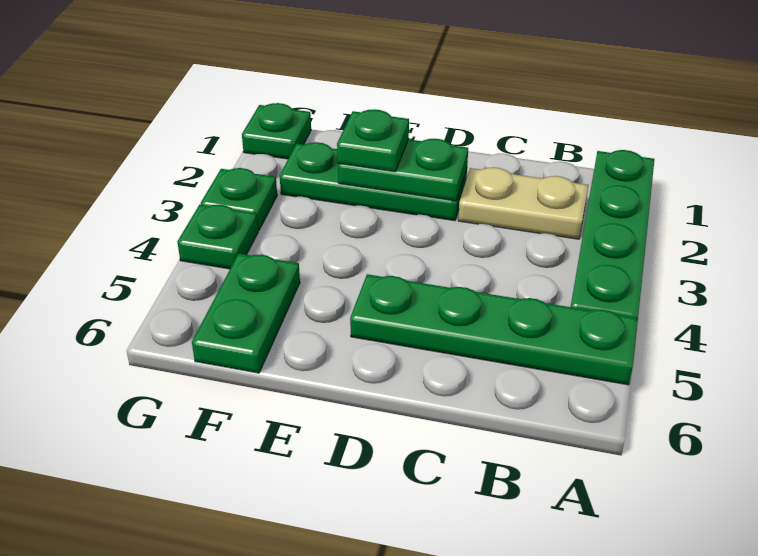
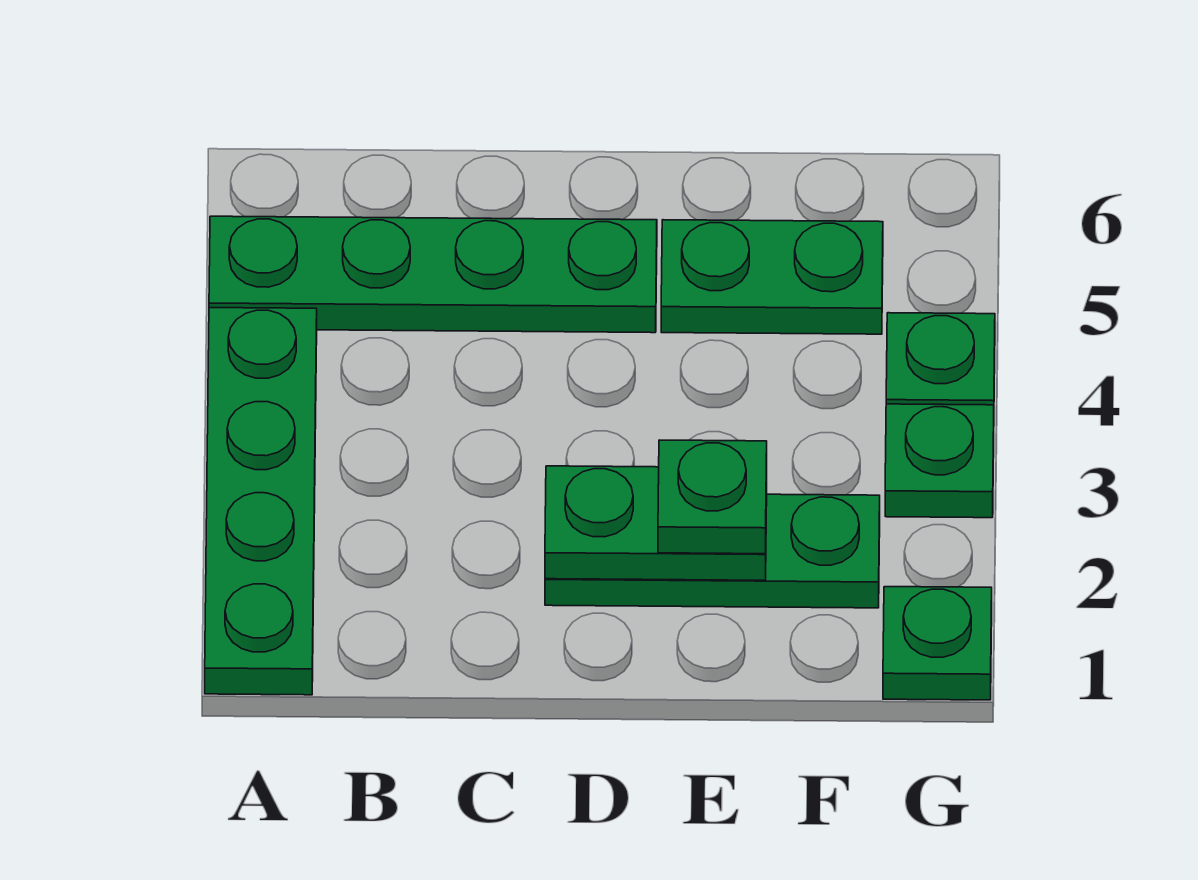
tan 1x2 plate [458,167,588,239] -> none
green 1x2 plate [192,254,300,373] -> green 1x2 plate turned to [661,220,883,334]

